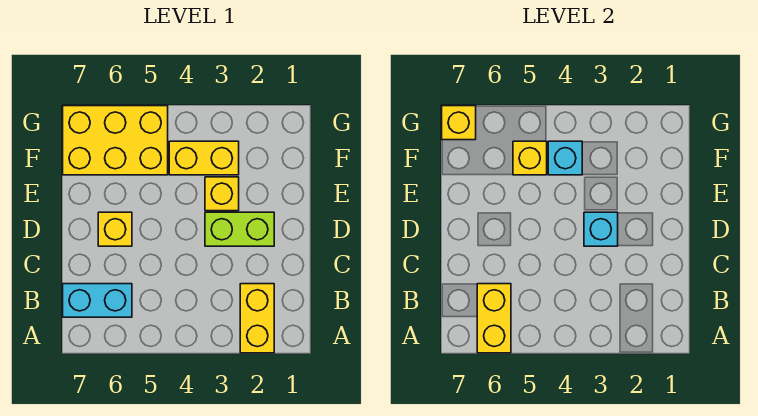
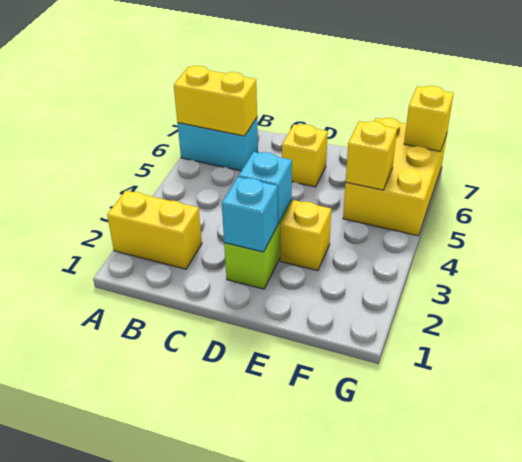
cyan 1x2 brick [63,284,132,317] -> cyan 1x2 brick turned to [178,118,258,171]
yellow 1x2 brick [169,141,239,175] -> none
cyan 1x1 brick [548,141,582,175] -> cyan 1x1 brick moved to [222,177,278,252]

